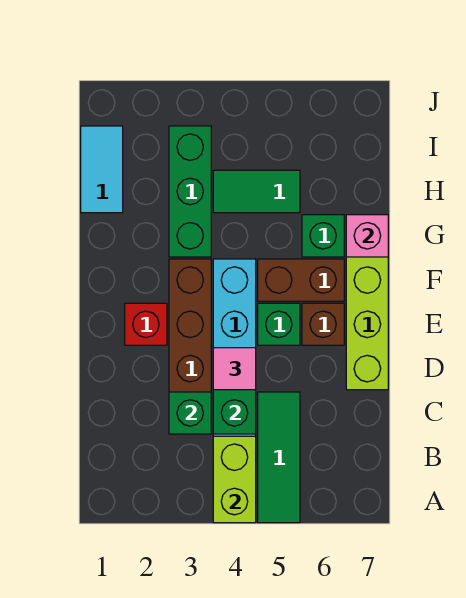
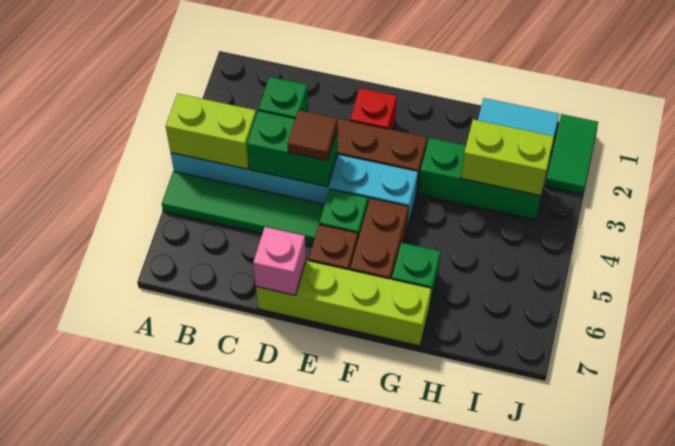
green 1x3 tile [258,392,300,523] -> green 1x4 tile [162,171,325,245]
pink 1x1 tile [213,348,256,390] -> brown 1x1 tile [288,110,337,160]
pink 1x1 brick [346,215,388,257] -> pink 1x1 brick moved to [253,227,306,295]
none -> lime 1x2 brick [461,119,554,196]
green 1x2 tile [213,170,300,213] -> green 1x2 tile moved to [545,114,598,194]

